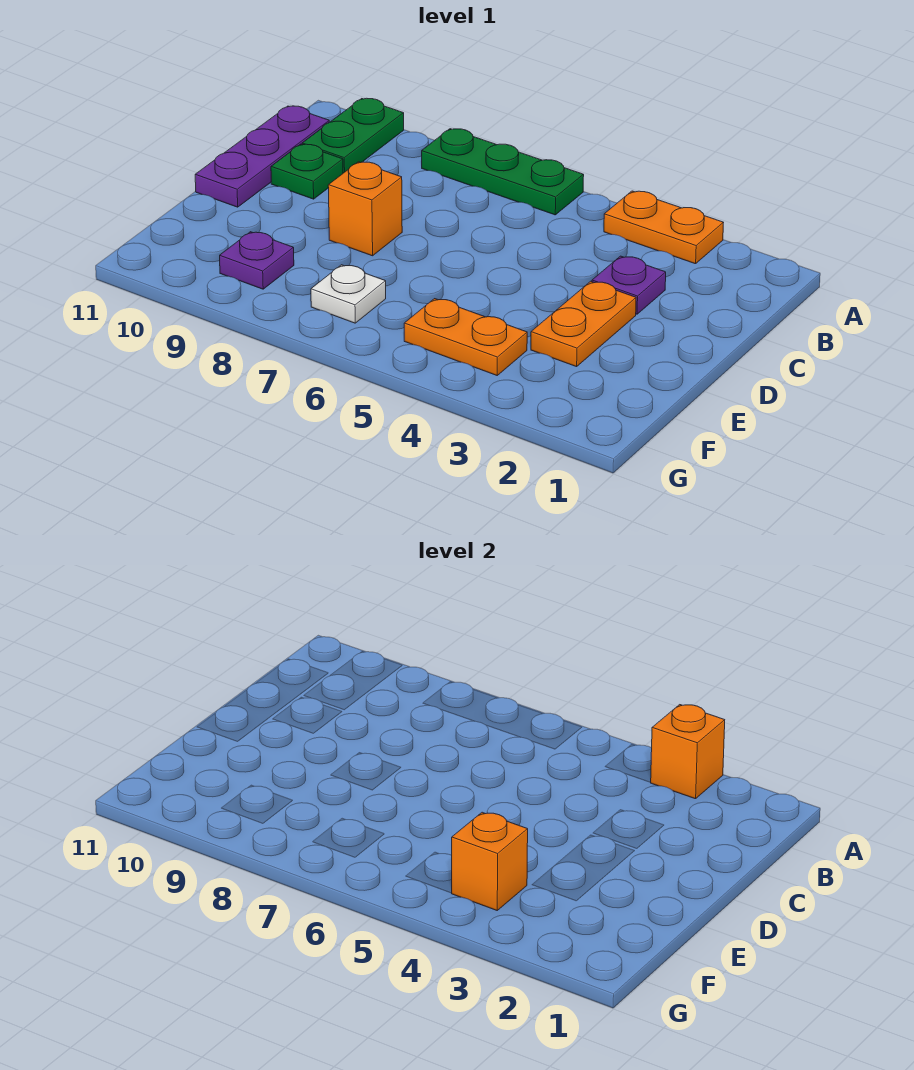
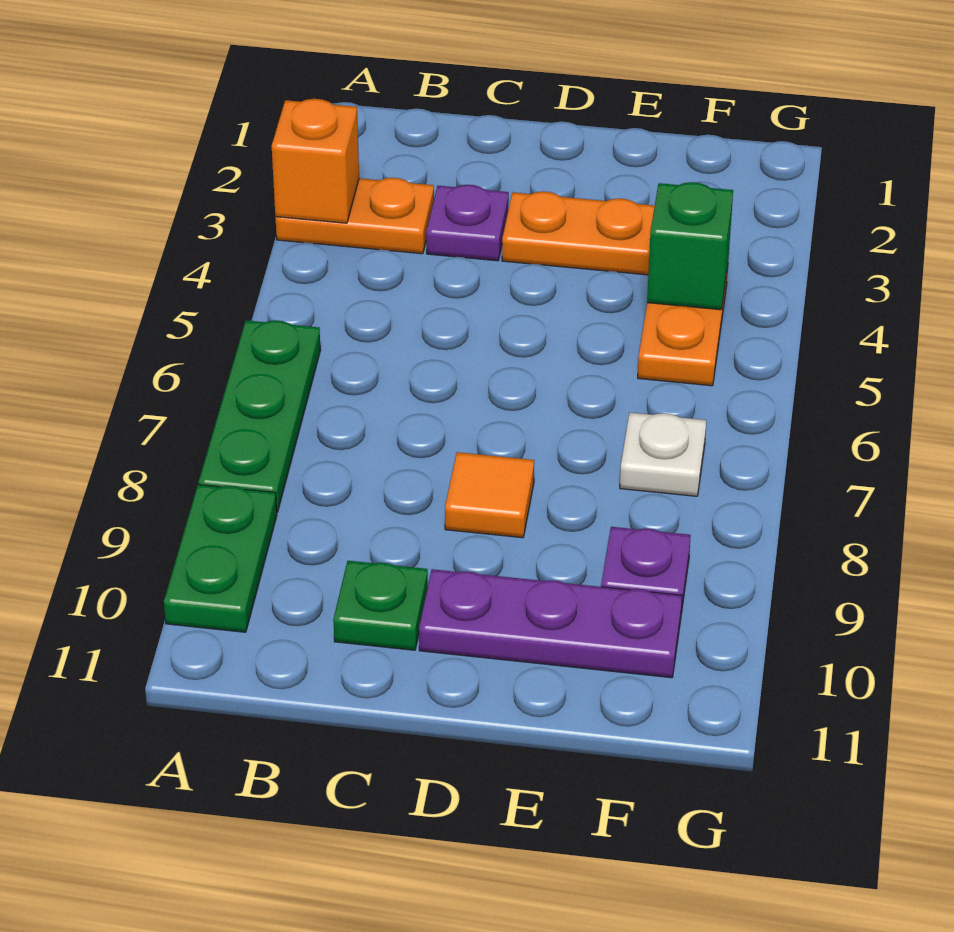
orange 1x2 plate [604,191,723,264] -> orange 1x2 plate turned to [275,178,434,254]
green 1x2 plate [302,98,404,173] -> green 1x2 plate turned to [164,485,277,632]
purple 1x3 plate [195,106,329,207] -> purple 1x3 plate moved to [419,569,682,678]
orange 1x1 brick [328,162,402,256] -> orange 1x1 tile [445,452,534,538]
orange 1x1 brick [452,812,528,910] -> green 1x1 brick [647,182,733,310]

